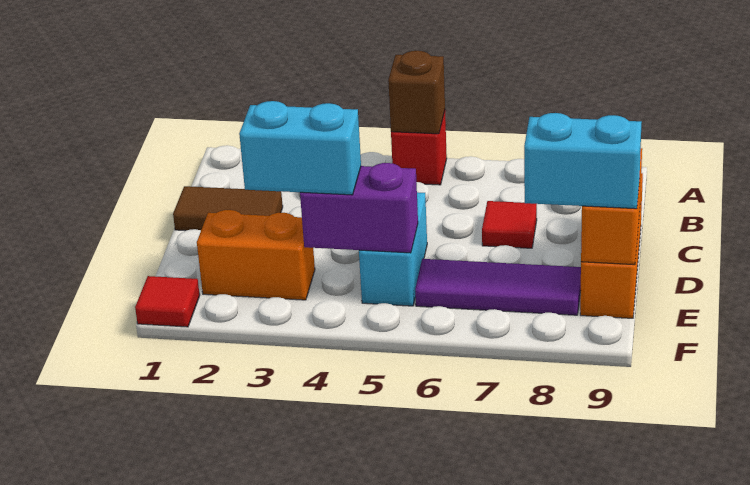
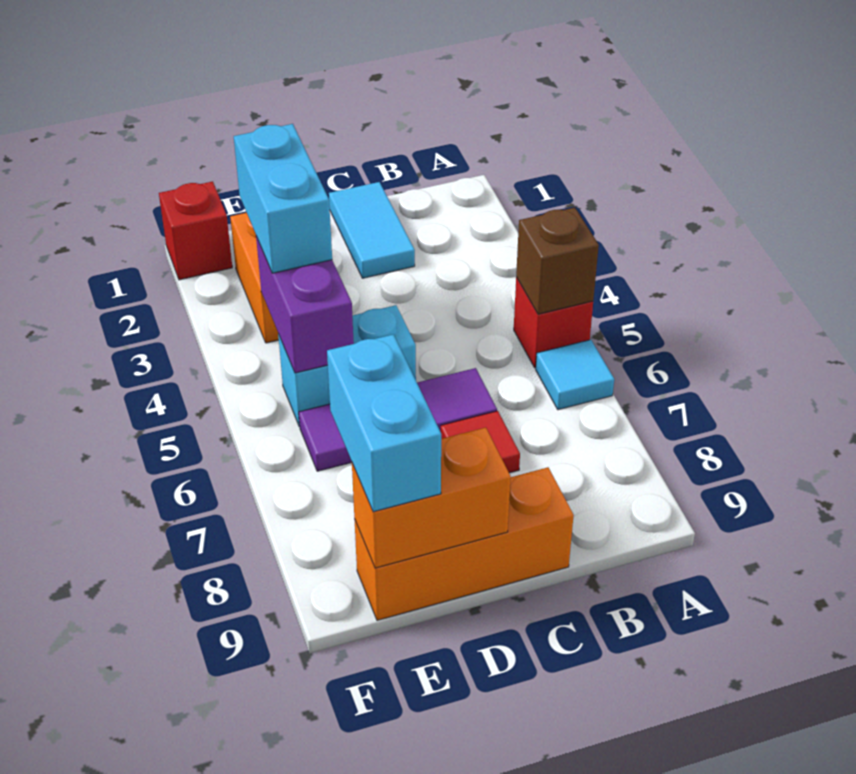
none -> cyan 1x1 tile [536,340,614,410]
brown 1x2 tile [173,186,283,231] -> cyan 1x2 tile [329,182,415,278]
purple 1x3 tile [415,259,581,315] -> purple 1x3 tile turned to [299,368,497,471]
red 1x1 tile [135,276,200,327] -> red 1x1 brick [159,181,232,280]

